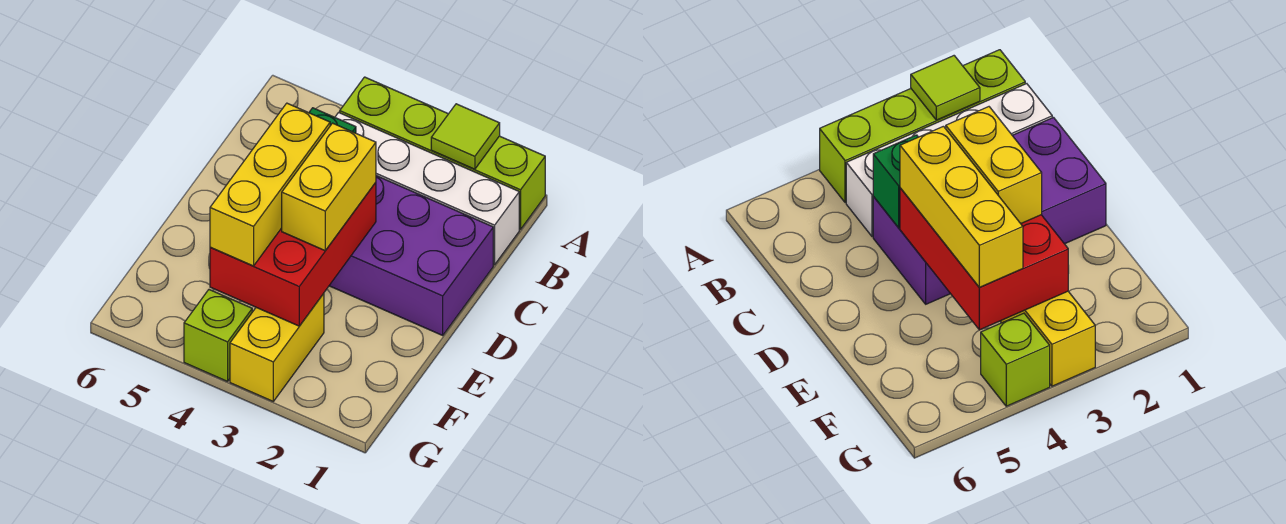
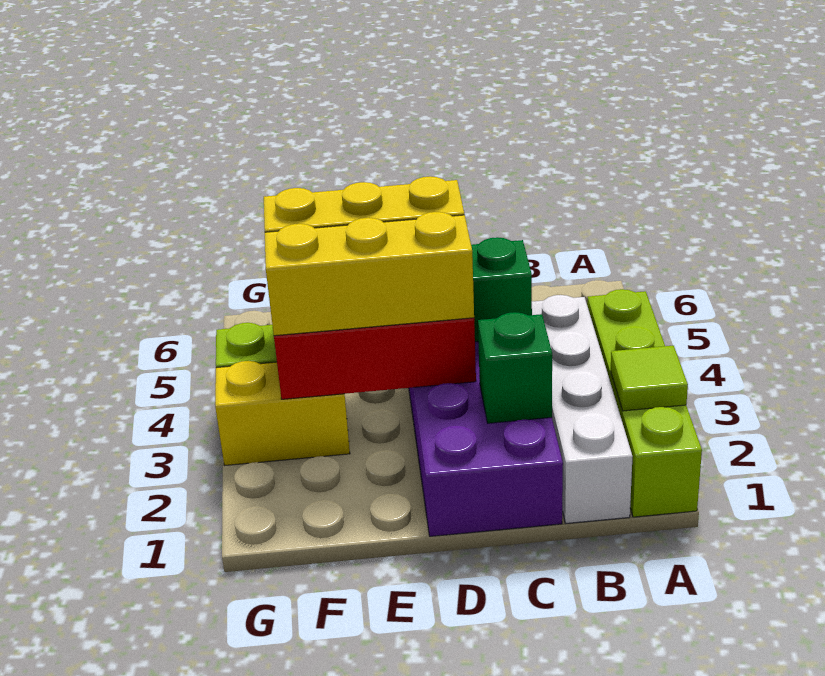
none -> green 1x1 brick [478,312,552,423]
yellow 1x2 brick [282,123,376,251] -> yellow 1x3 brick [265,212,474,336]

